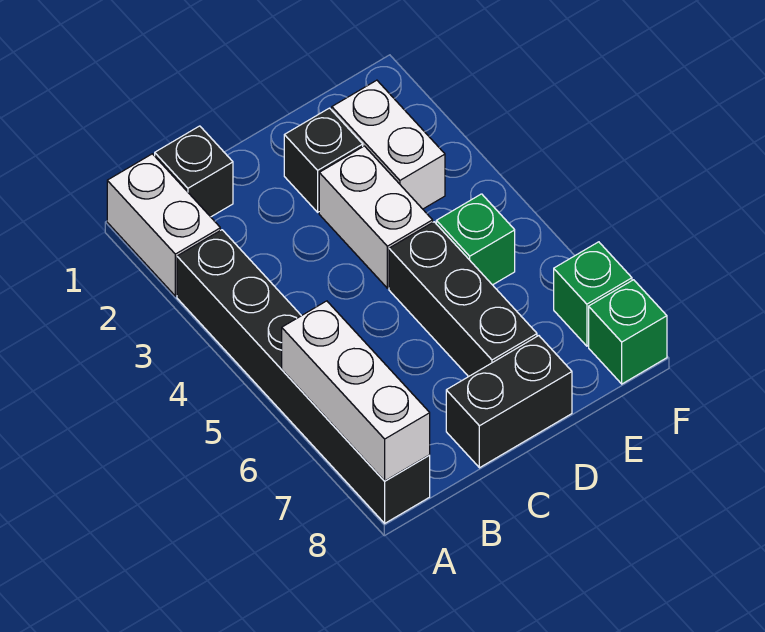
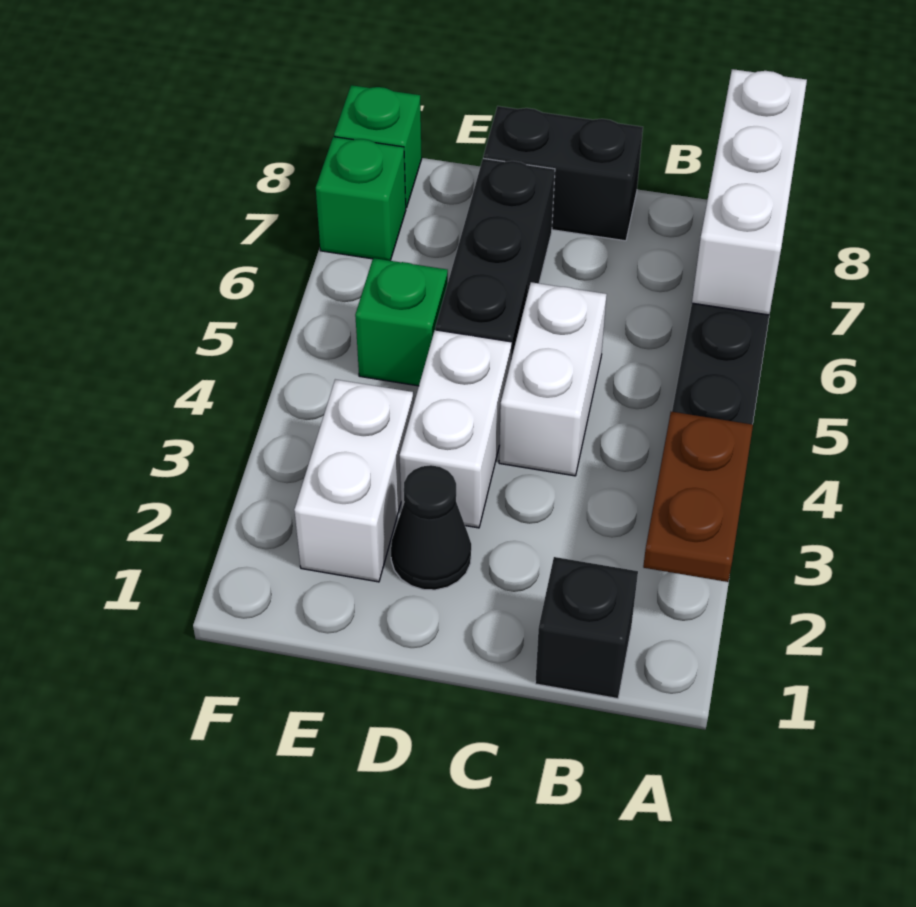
white 1x2 brick [107,154,220,296] -> white 1x2 brick moved to [499,282,607,476]
none -> brown 1x2 plate [643,412,753,582]
black 1x1 brick [284,108,363,212] -> black 1x1 cone [391,465,471,590]

